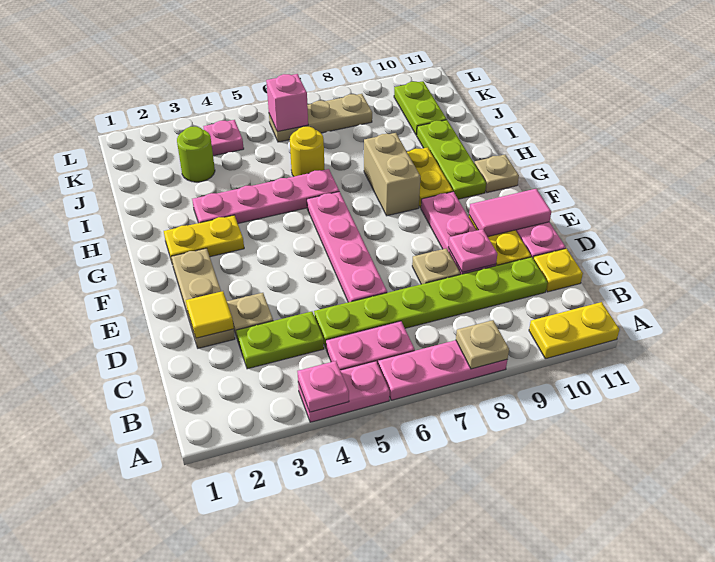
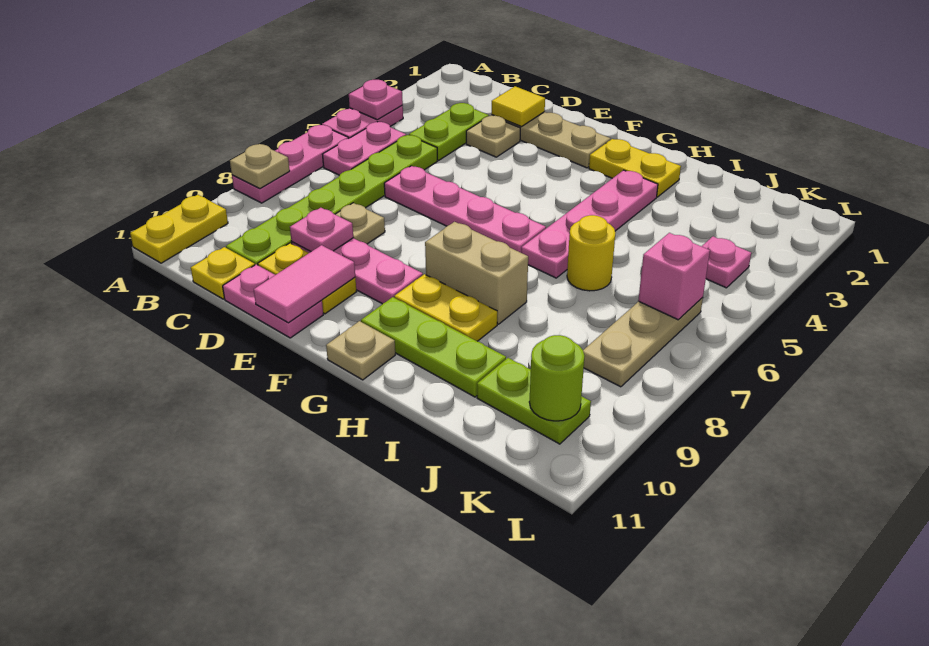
yellow 1x2 plate [164,215,244,261] -> yellow 1x2 plate turned to [589,139,681,197]
lime 1x1 round brick [177,127,215,182] -> lime 1x1 round brick moved to [529,335,584,421]

